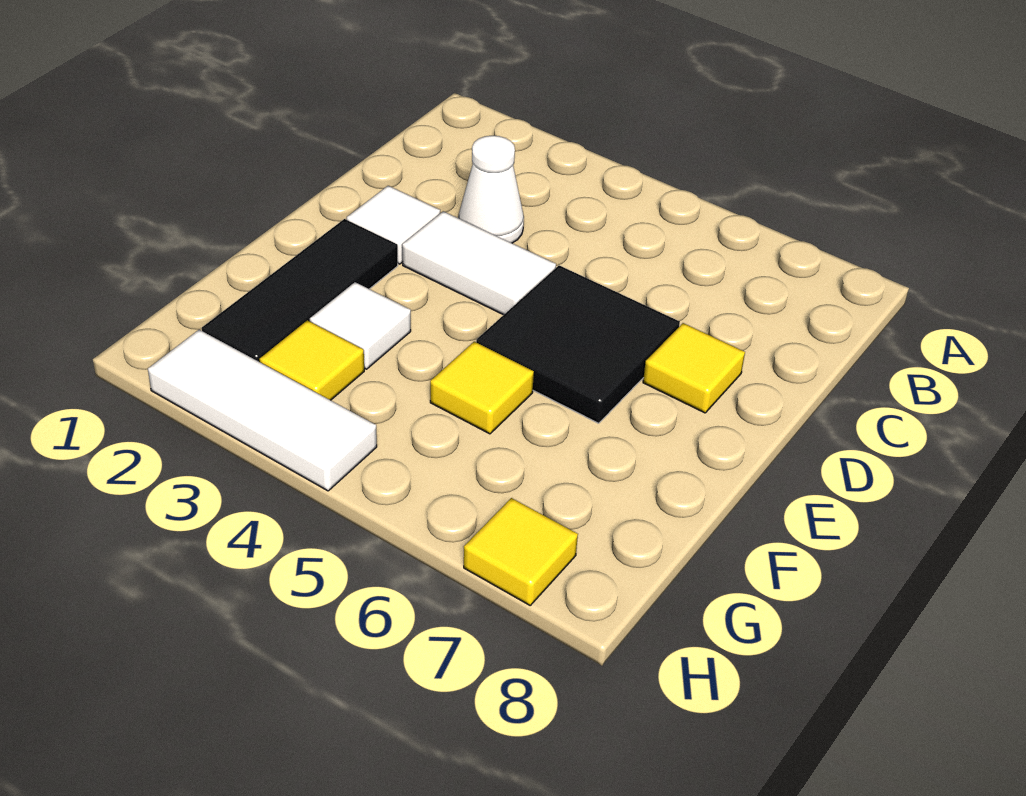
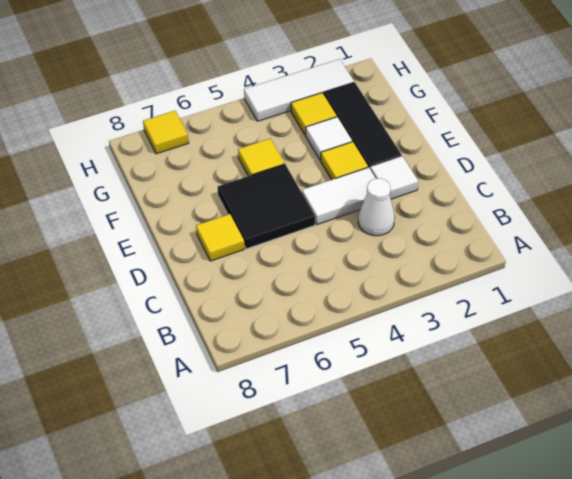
none -> yellow 1x1 tile [321,142,368,180]

